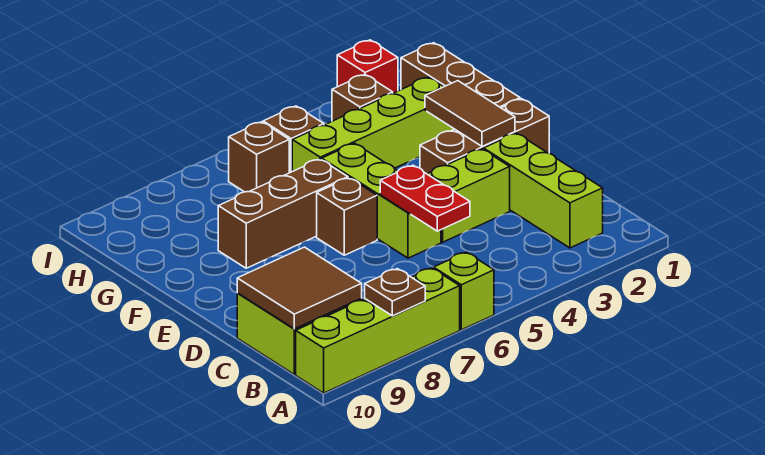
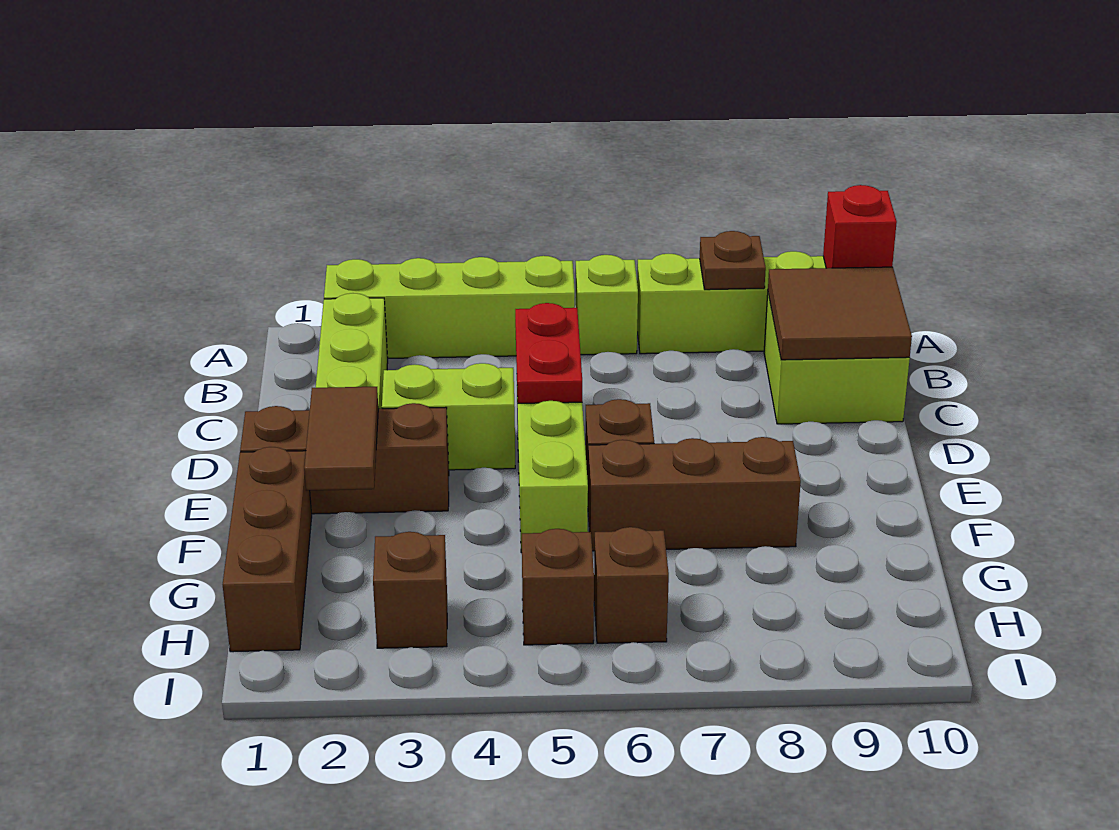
lime 1x4 brick [292,77,454,171] -> lime 1x4 brick moved to [324,256,575,358]
red 1x1 brick [337,40,398,93] -> red 1x1 brick moved to [823,185,897,268]

